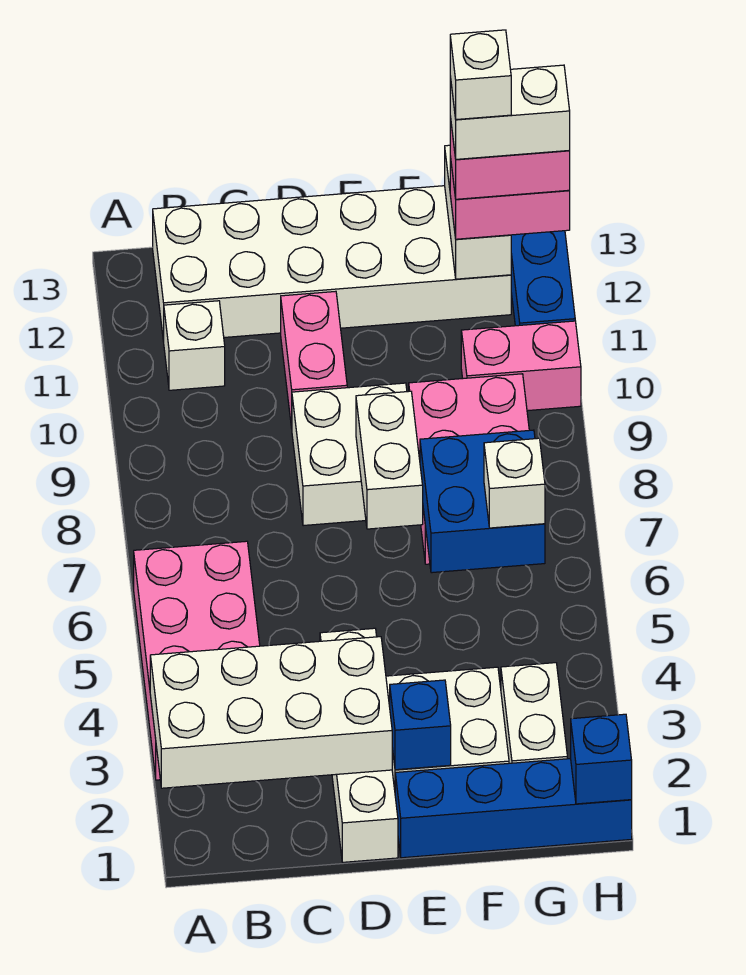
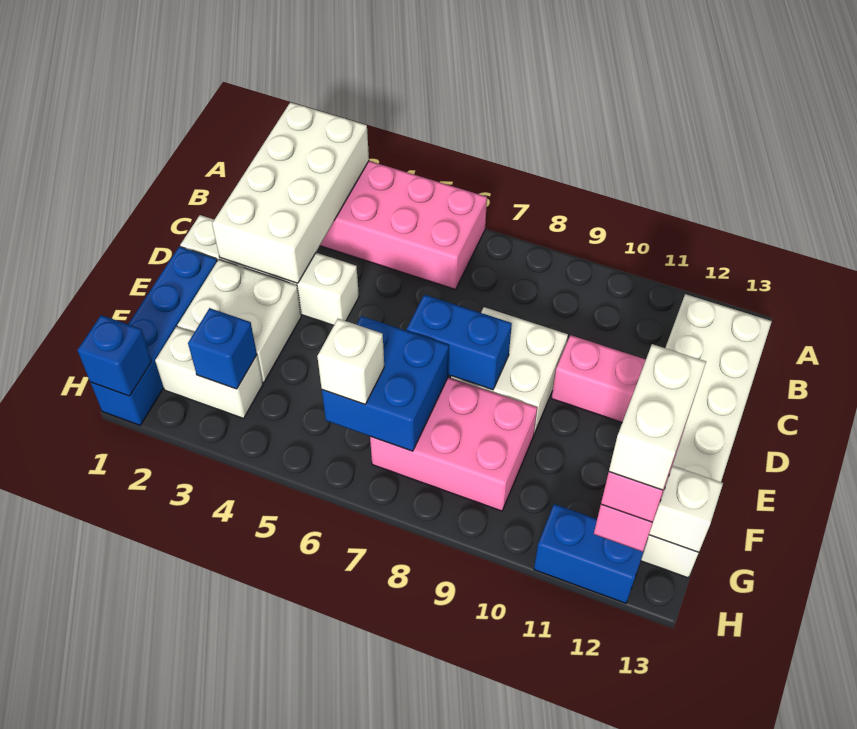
white 1x1 brick [164,301,225,390] -> none
blue 1x1 brick [390,680,451,770] -> blue 1x1 brick moved to [188,308,257,389]
white 1x2 brick [356,391,423,529] -> blue 1x2 brick [407,295,512,390]
pink 1x2 brick [461,321,581,411] -> none
white 1x1 brick [450,30,511,120] -> none

